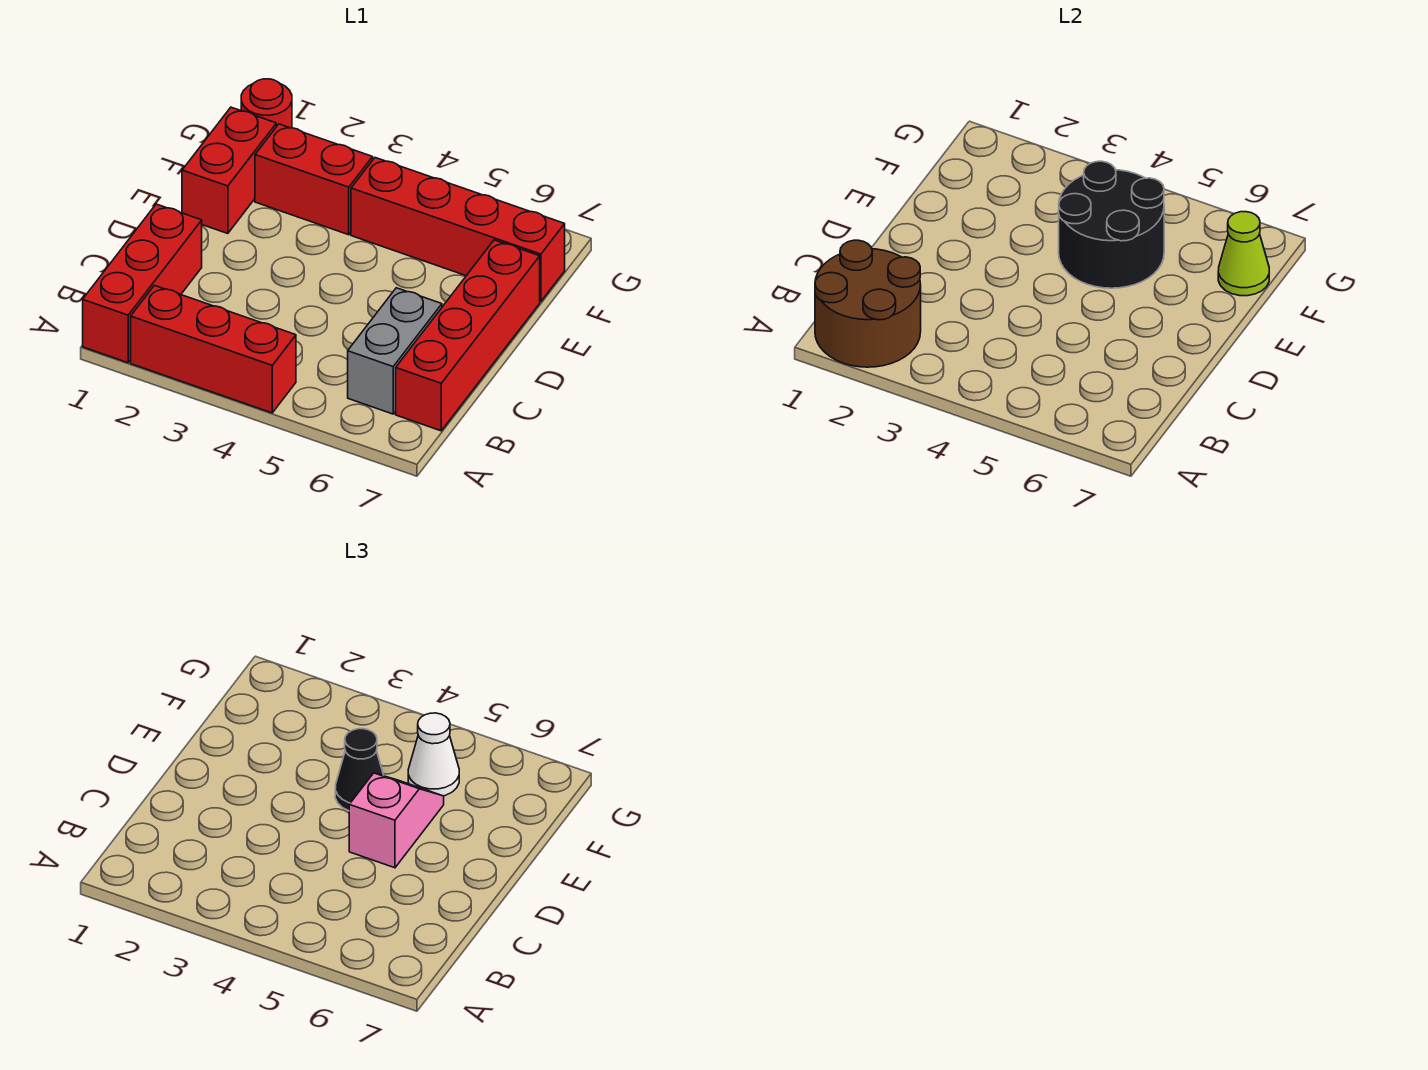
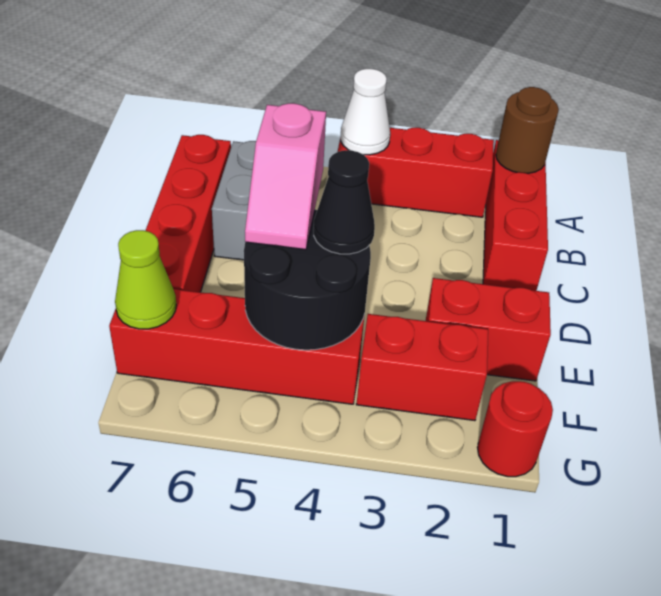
brown 2x2 round brick [815,240,921,367] -> brown 1x1 round brick [496,87,559,173]
red 1x2 brick [182,107,276,234] -> red 1x2 brick turned to [426,278,551,381]
white 1x1 cone [408,713,459,796] -> white 1x1 cone moved to [341,69,390,155]

